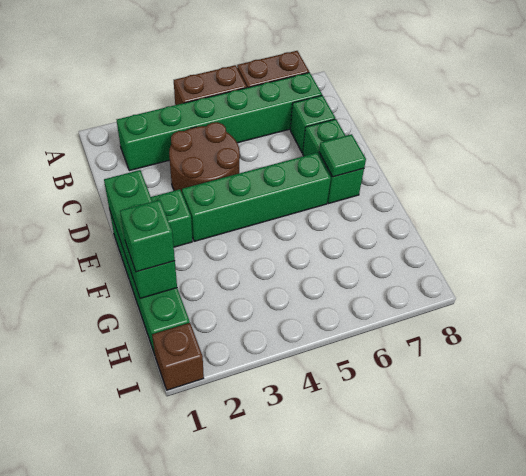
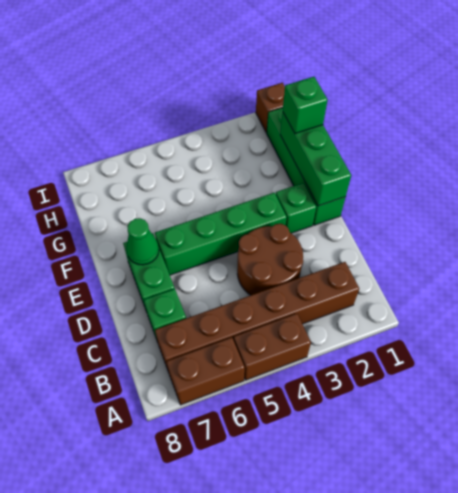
green 1x6 brick [117,73,322,171] -> brown 1x6 brick [155,262,359,370]
green 1x1 tile [319,134,366,177] -> green 1x1 cone [126,218,159,265]

